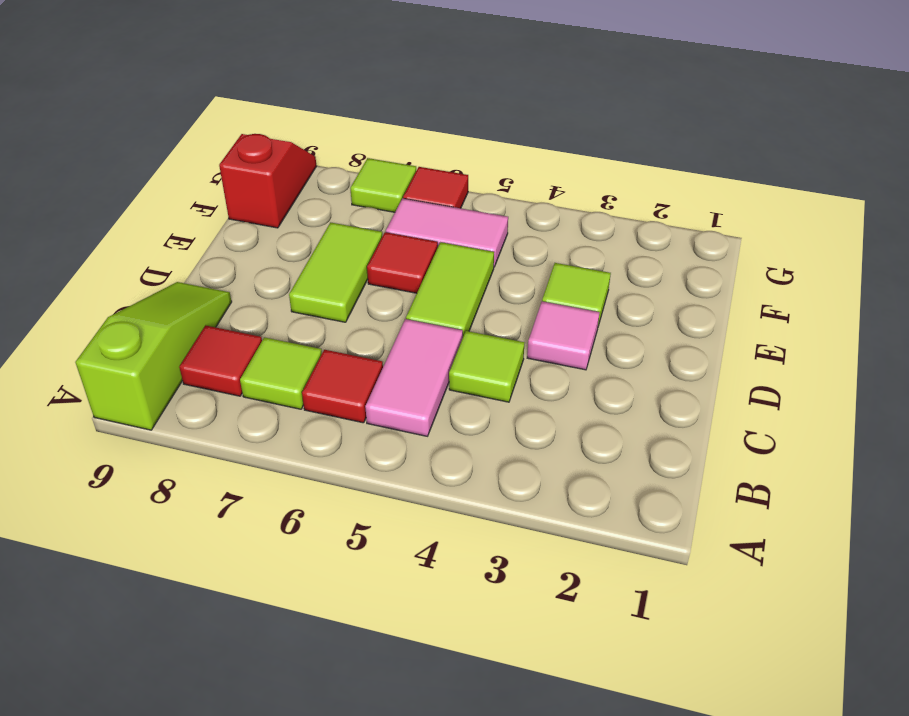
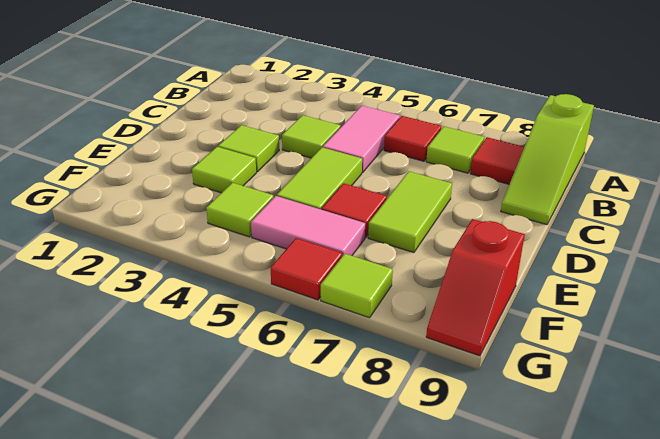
pink 1x1 tile [527,301,600,370] -> lime 1x1 tile [218,125,279,172]
none -> lime 1x1 tile [206,183,274,237]

